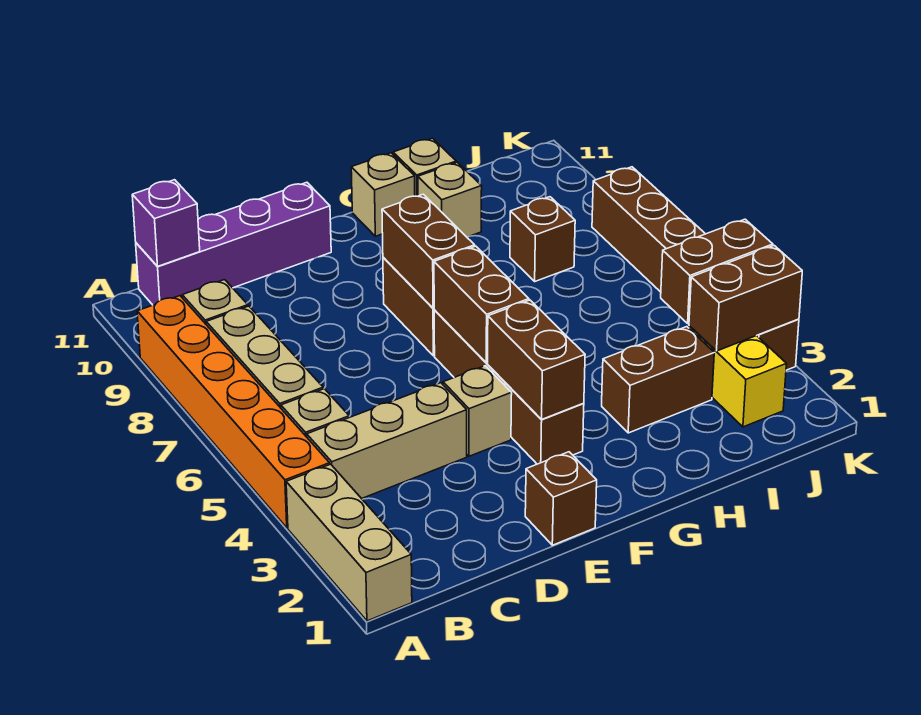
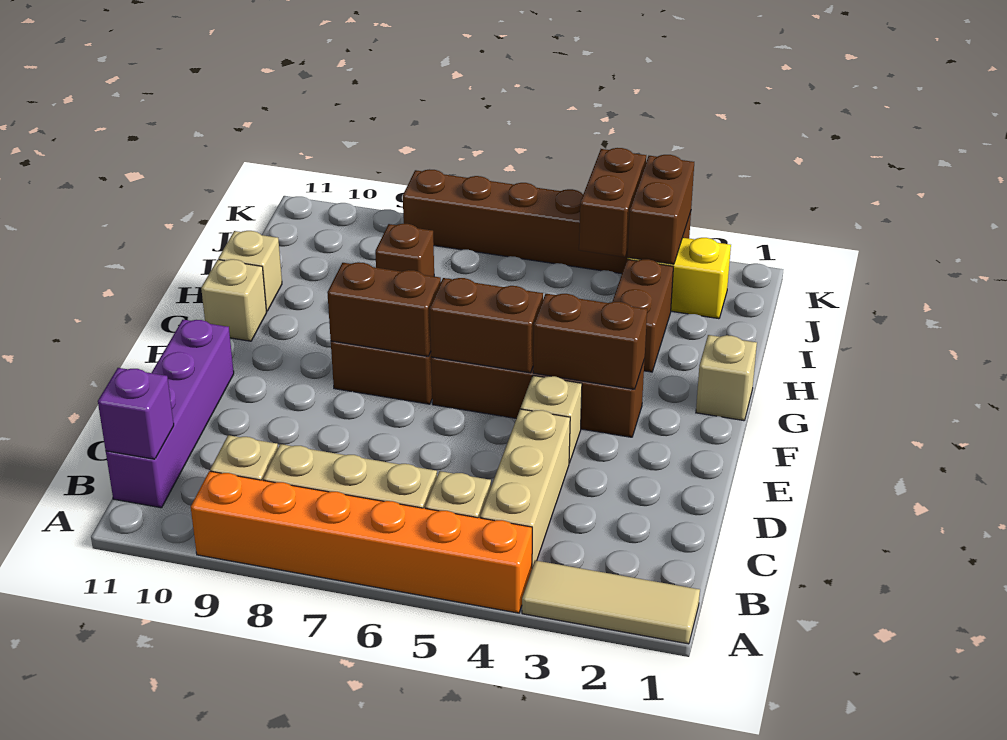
tan 1x3 brick [286,464,412,621] -> tan 1x3 tile [522,560,700,644]
brown 1x1 brick [525,452,597,545] -> none
tan 1x1 brick [418,162,482,237] -> tan 1x1 brick moved to [696,335,757,421]

